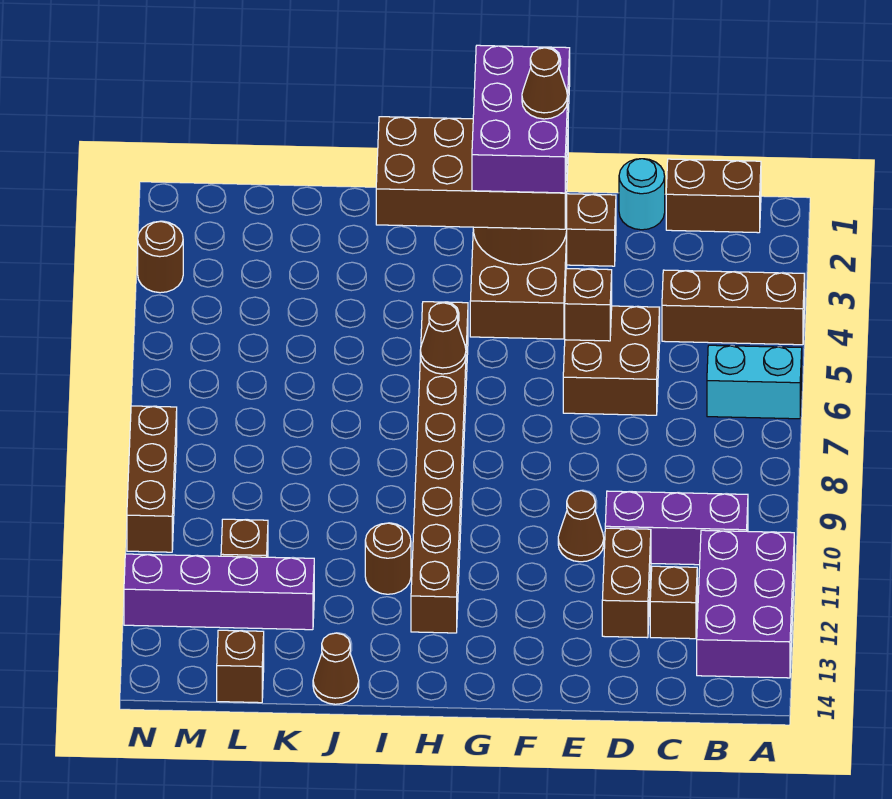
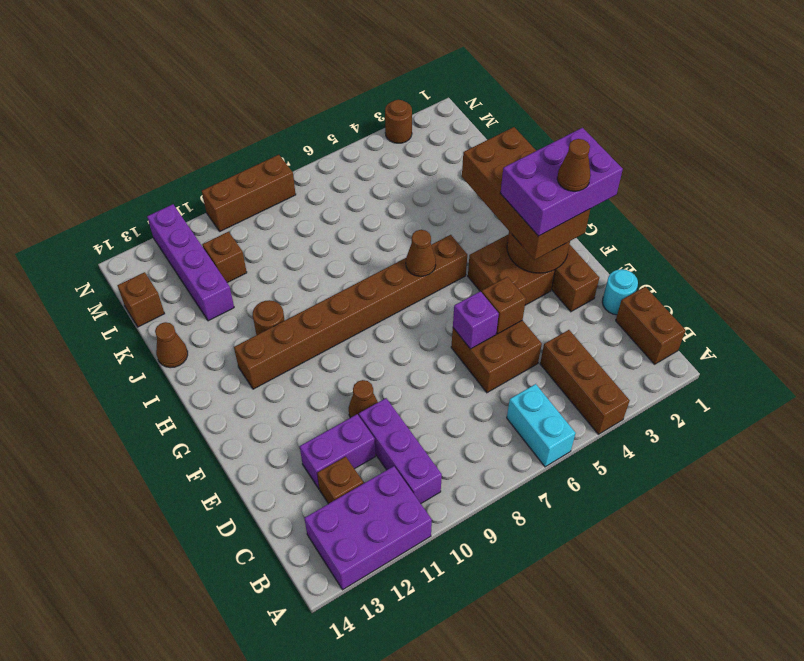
brown 1x2 brick [602,528,651,638] -> purple 1x2 brick [300,414,375,489]
none -> purple 1x1 brick [453,291,499,349]

